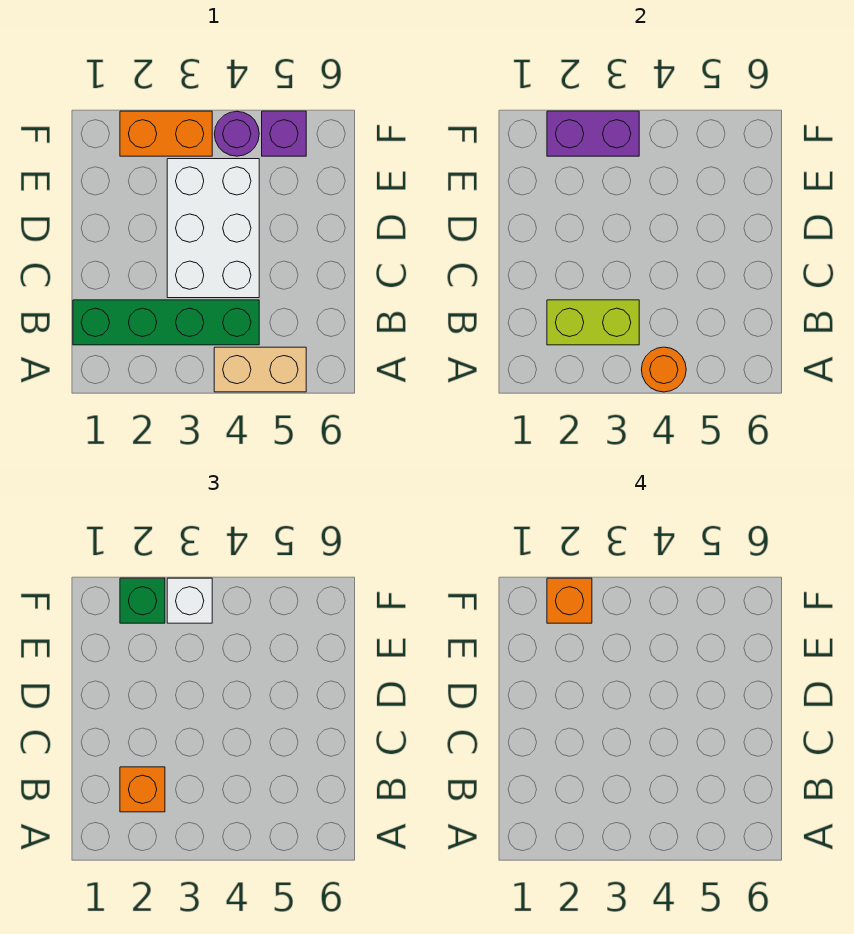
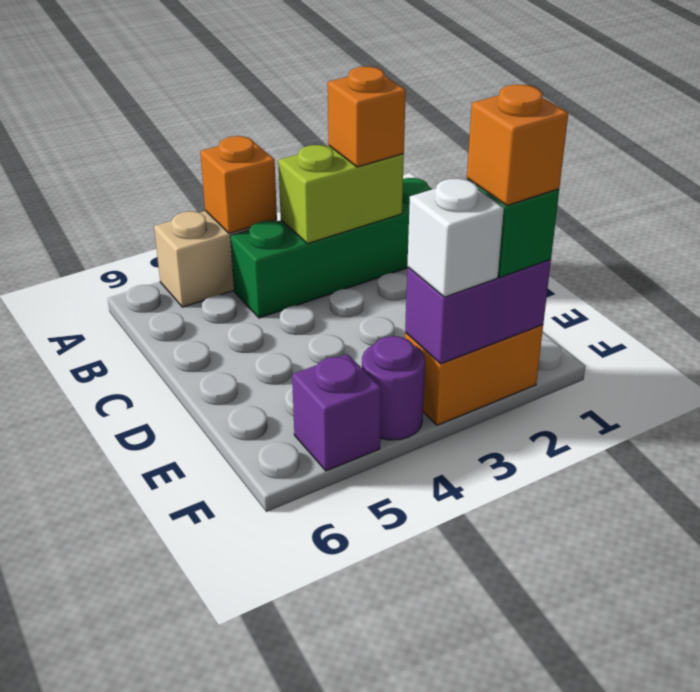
orange 1x1 round brick [641,347,686,392] -> orange 1x1 brick [200,136,277,234]
white 2x3 brick [167,159,259,298] -> none

